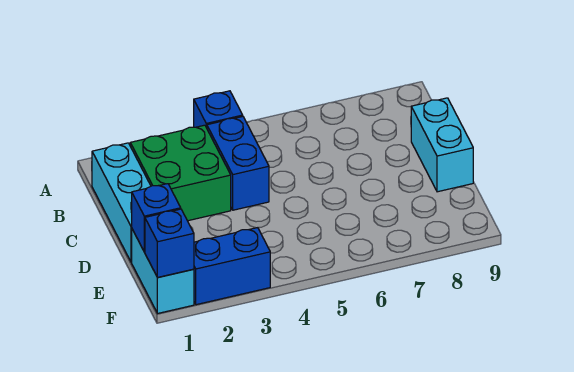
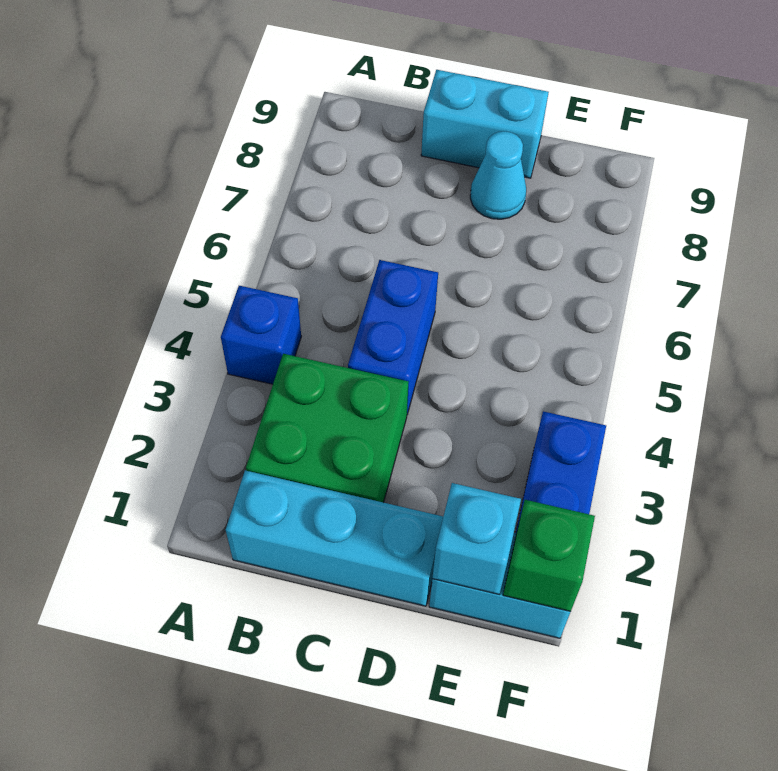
blue 1x2 brick [207,117,269,210] -> blue 1x2 brick turned to [348,260,438,414]
none -> cyan 1x1 cone [470,131,526,219]
blue 1x1 brick [132,184,181,252] -> cyan 1x1 brick [432,483,521,594]
blue 1x1 brick [145,209,194,278] -> green 1x1 brick [503,500,595,612]

